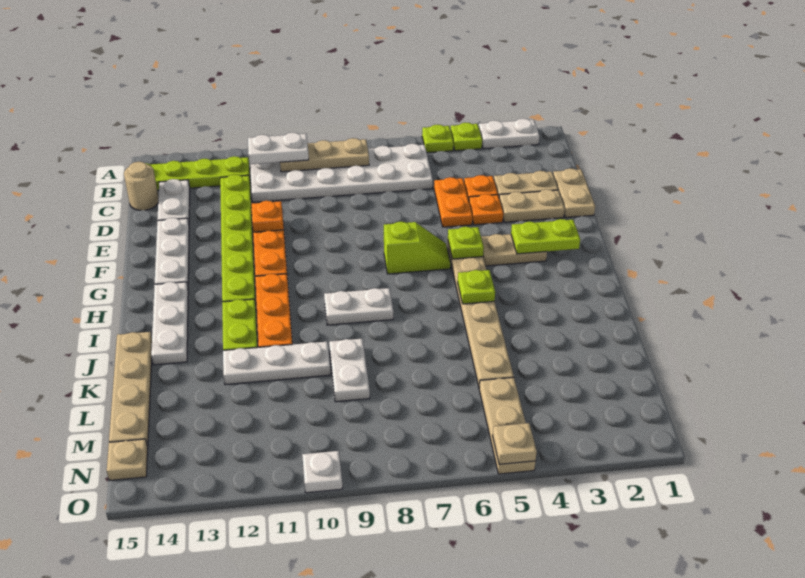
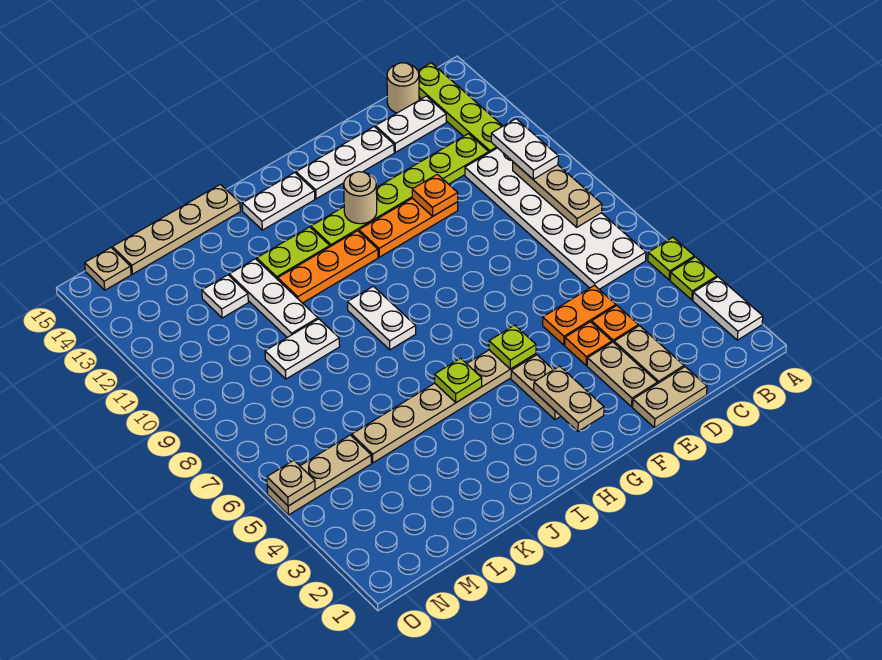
lime 1x2 plate [511,219,580,254] -> tan 1x2 plate [534,366,604,431]
lime 1x2 slope [384,222,451,274] -> none
none -> tan 1x1 round brick [344,172,377,224]
white 1x3 plate [151,282,188,365] -> white 1x2 plate [242,173,315,230]
white 1x1 plate [302,451,343,493] -> white 1x1 plate moved to [202,275,248,318]

